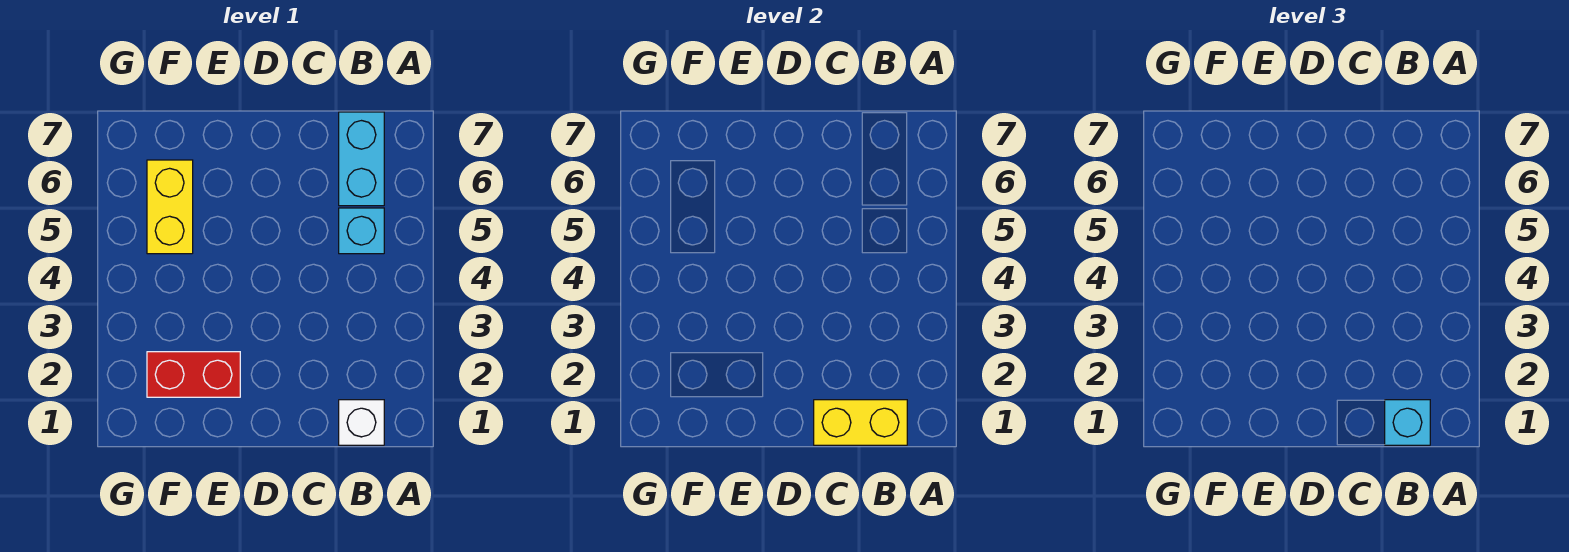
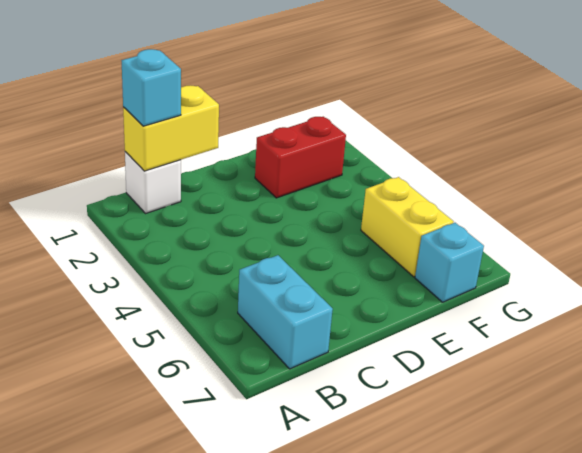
cyan 1x1 brick [339,208,384,254] -> cyan 1x1 brick moved to [415,223,484,302]

